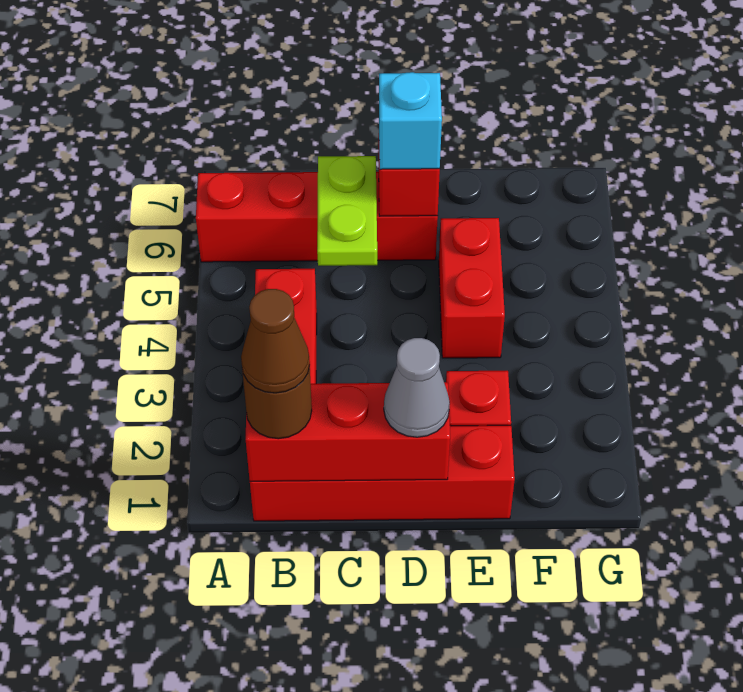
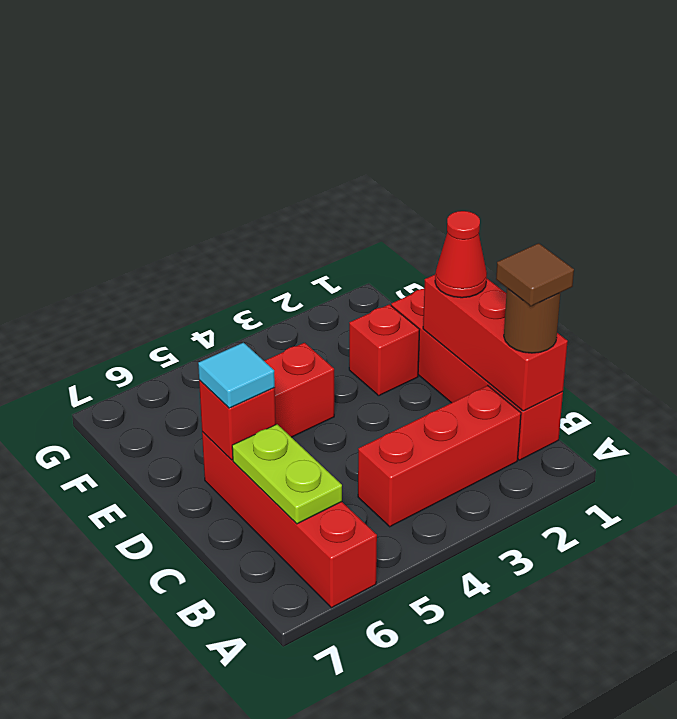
brown 1x1 cone [241,289,310,393] -> brown 1x1 tile [496,243,574,306]
lime 1x2 plate [317,156,377,266] -> lime 1x2 plate turned to [232,424,342,524]
grey 1x1 cone [384,338,450,437] -> red 1x1 cone [435,211,487,298]
cyan 1x1 brick [379,72,442,169] -> cyan 1x1 tile [198,343,275,408]

